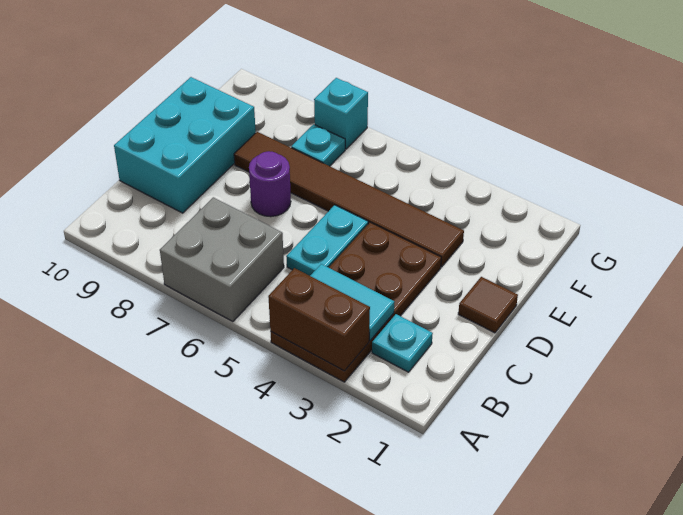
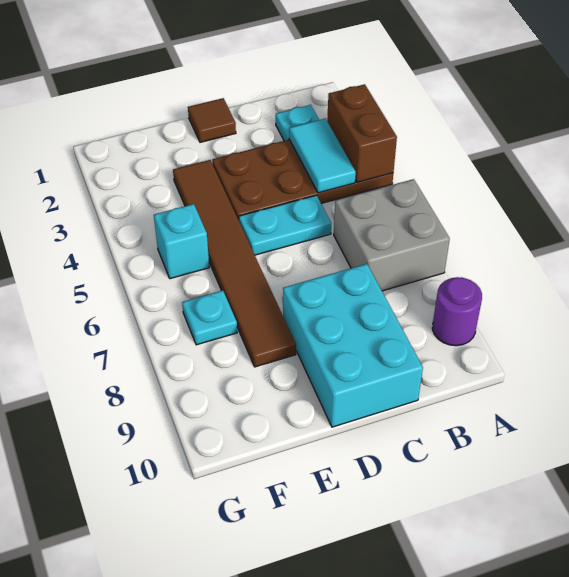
cyan 2x3 brick [114,77,256,213] -> cyan 2x3 brick turned to [283,264,423,427]
purple 1x1 round brick [249,151,291,217] -> purple 1x1 round brick moved to [432,277,482,346]
cyan 1x1 brick [314,78,368,149] -> cyan 1x1 brick moved to [154,204,209,279]

